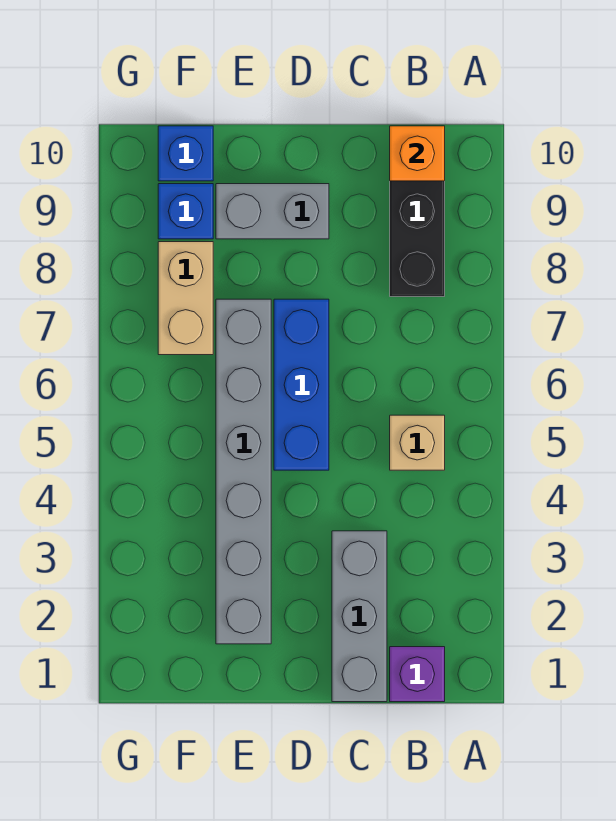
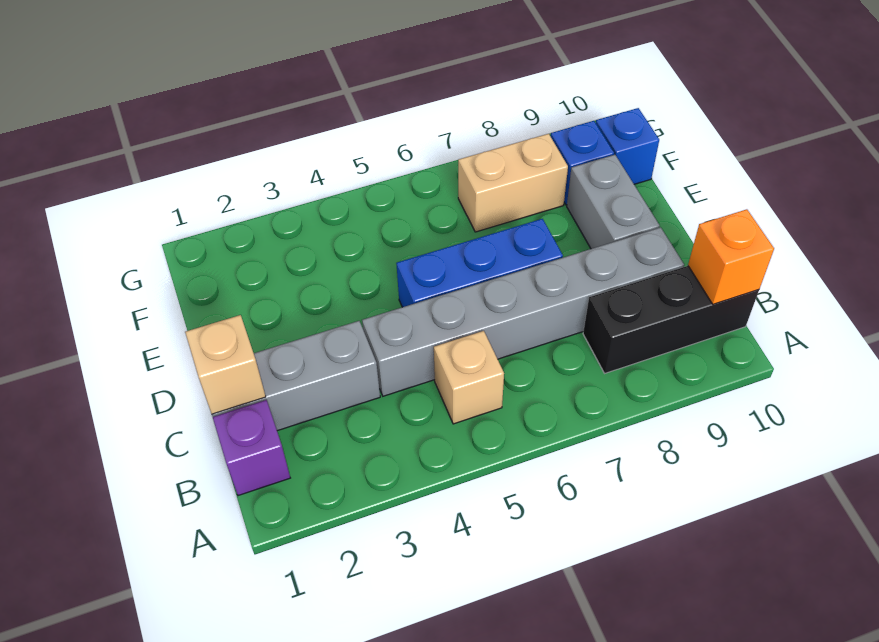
none -> tan 1x1 brick [185,315,266,414]
grey 1x6 brick [216,299,271,644] -> grey 1x6 brick moved to [362,227,684,396]

